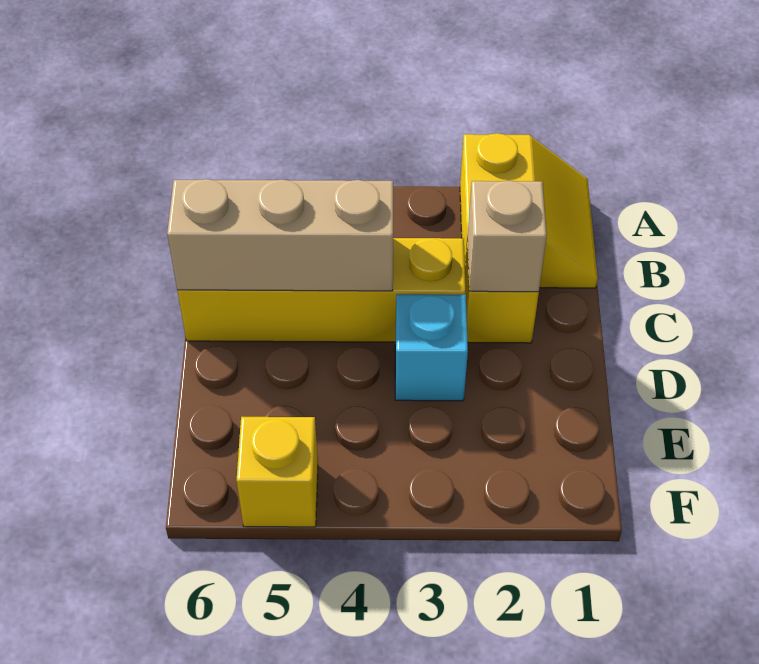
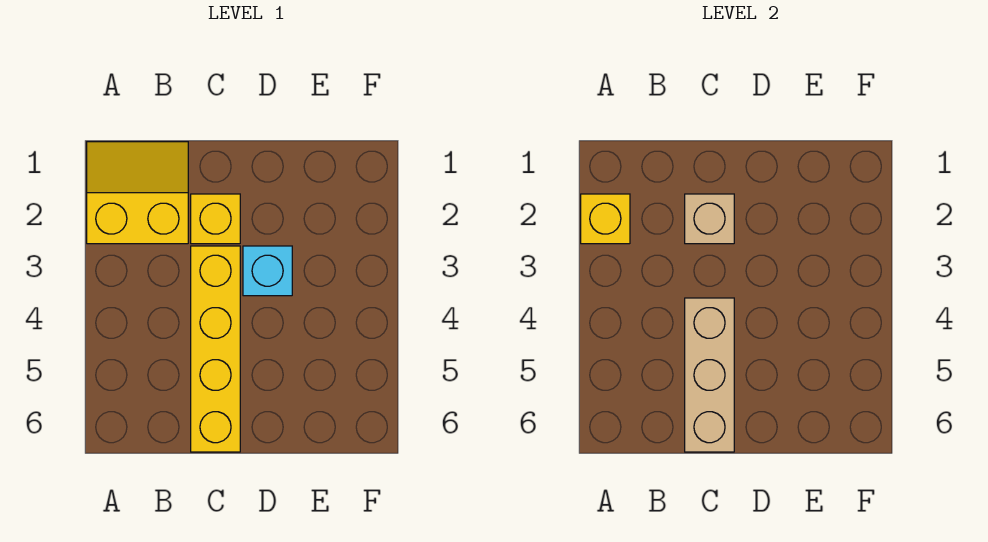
yellow 1x1 brick [236,417,318,527] -> yellow 1x1 brick moved to [581,194,630,244]

